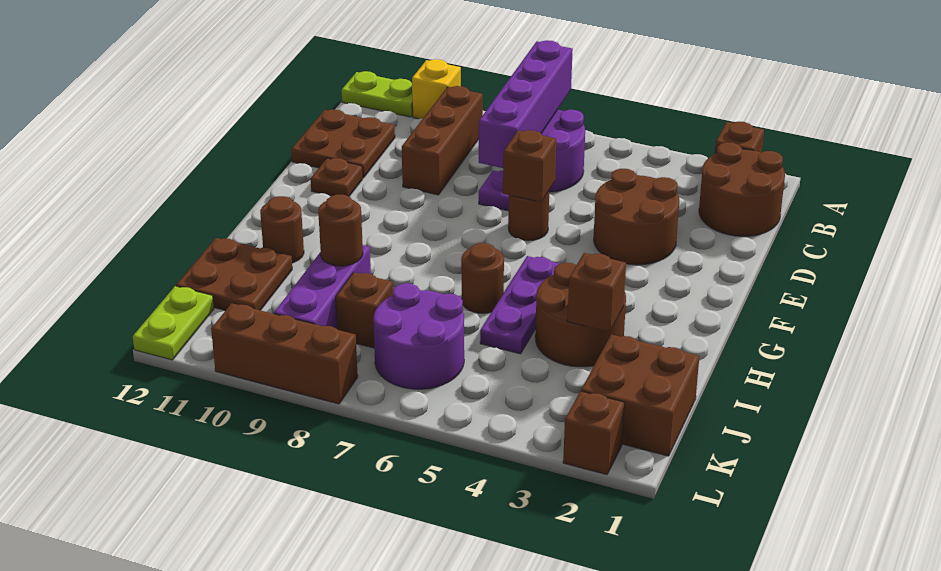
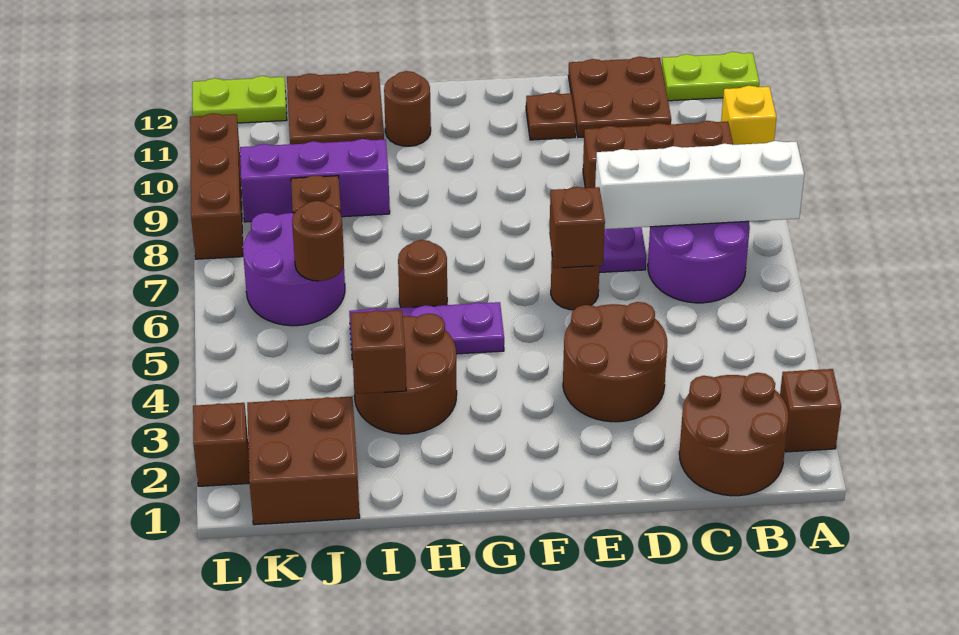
purple 1x4 brick [479,40,573,168] -> white 1x4 brick [595,141,804,229]
lime 1x2 plate [342,71,413,117] -> lime 1x2 plate turned to [662,52,759,101]
brown 1x1 round brick [318,194,363,266] -> brown 1x1 round brick moved to [292,201,344,281]

